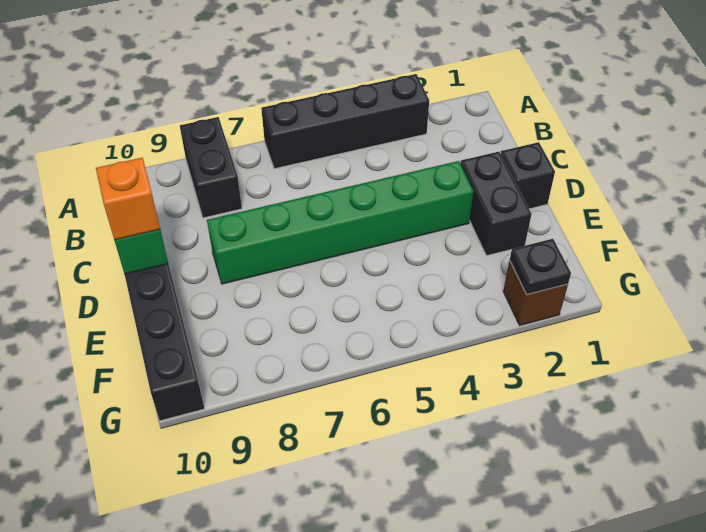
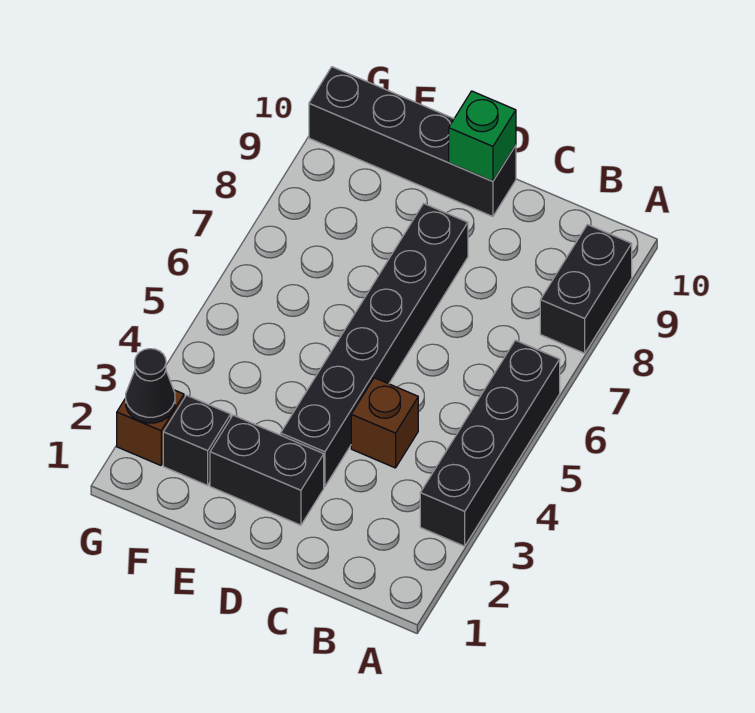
black 1x2 brick [180,117,242,218] -> black 1x2 brick turned to [540,225,632,353]
none -> brown 1x1 brick [351,378,418,468]
black 1x1 brick [501,142,555,209] -> black 1x1 brick moved to [163,395,231,485]
green 1x6 brick [207,161,474,284] -> black 1x6 brick [281,204,468,487]
orange 1x1 brick [96,158,160,240] -> none
black 1x1 plate [510,239,571,294] -> black 1x1 cone [126,349,175,423]

